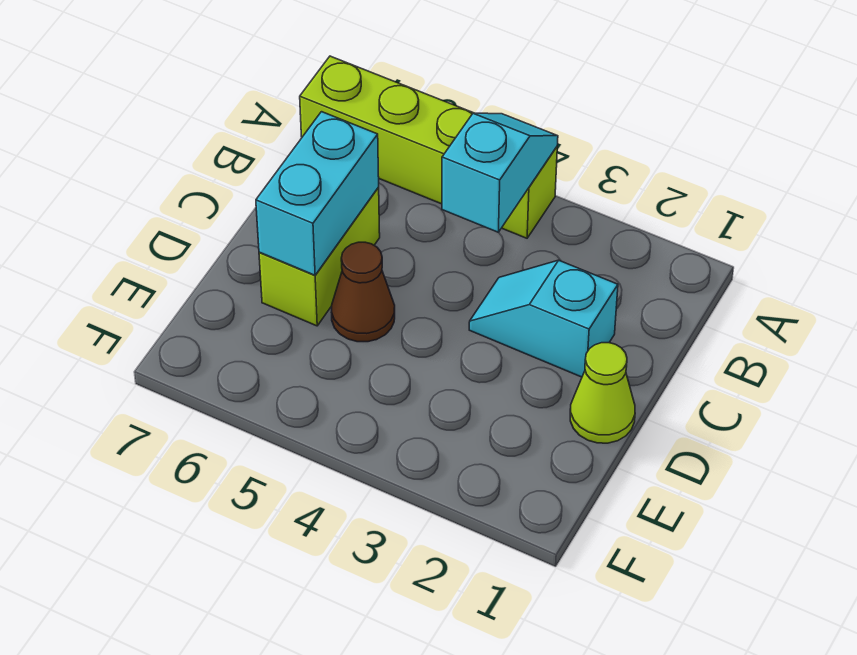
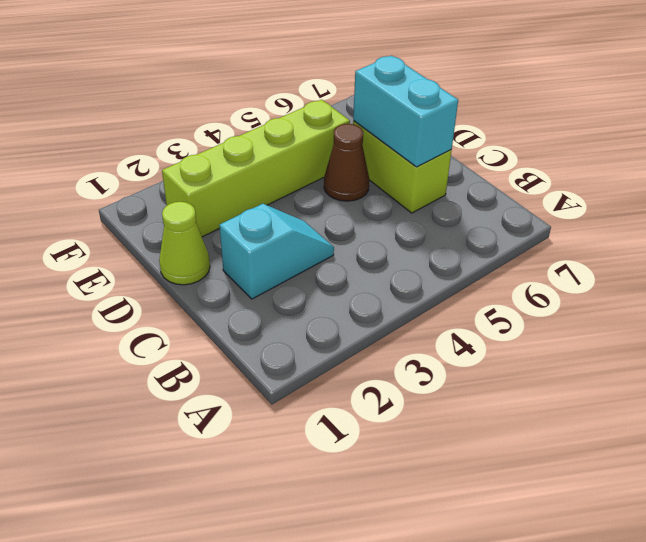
lime 1x4 brick [300,56,557,238] -> lime 1x4 brick moved to [162,100,350,237]
cyan 1x2 slope [442,113,558,232] -> none

